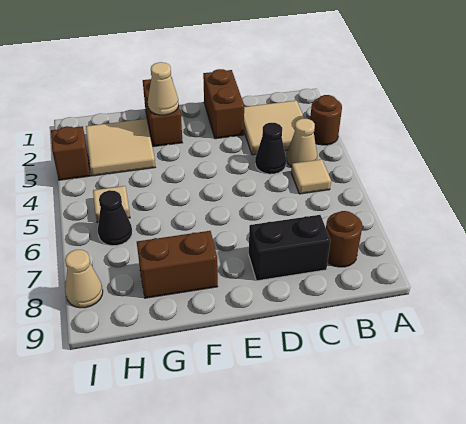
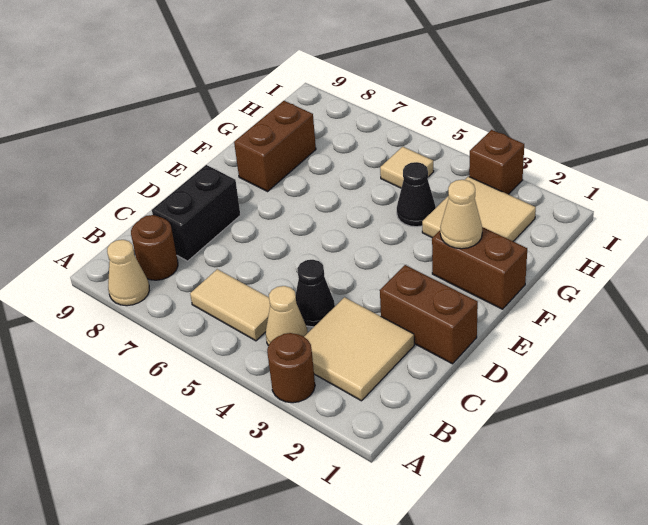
tan 1x1 tile [291,159,331,194] -> tan 1x2 tile [190,269,270,341]
black 1x1 cone [98,190,132,246] -> black 1x1 cone moved to [397,162,436,227]
tan 1x1 cone [65,250,103,308] -> tan 1x1 cone moved to [107,240,149,306]

